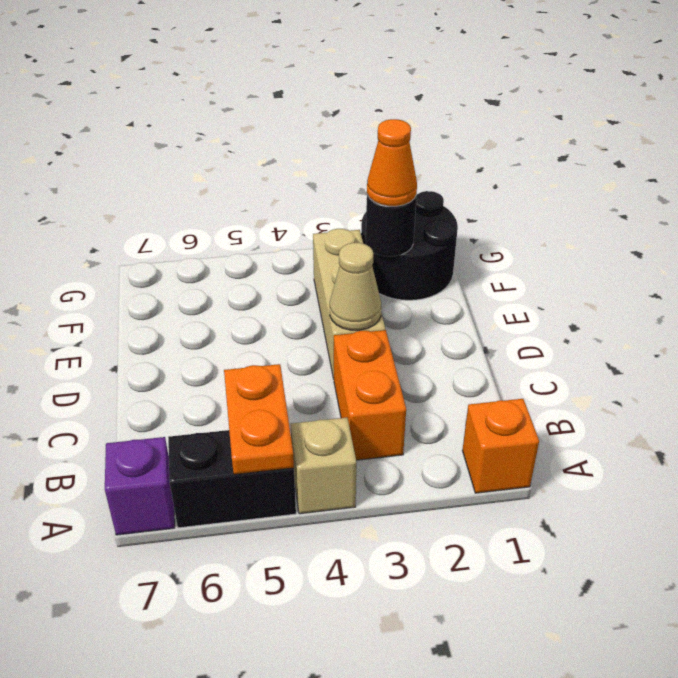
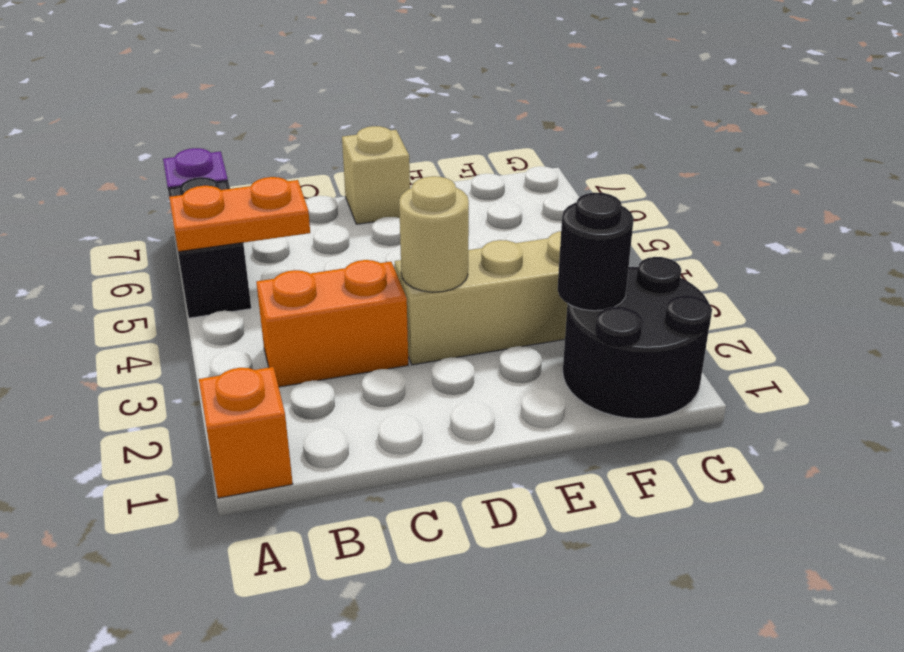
tan 1x1 brick [290,417,356,514] -> tan 1x1 brick moved to [342,126,410,224]
tan 1x1 cone [330,243,381,330] -> tan 1x1 round brick [399,176,469,292]
orange 1x1 cone [367,119,417,206] -> none

